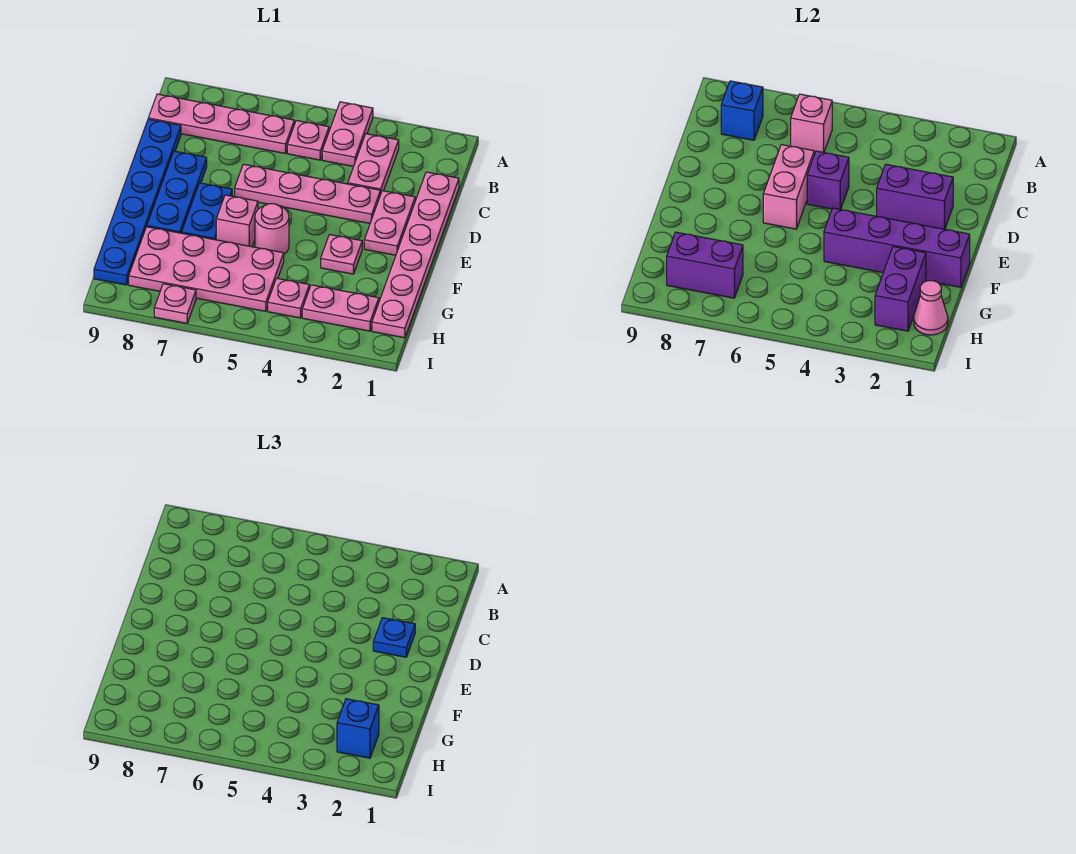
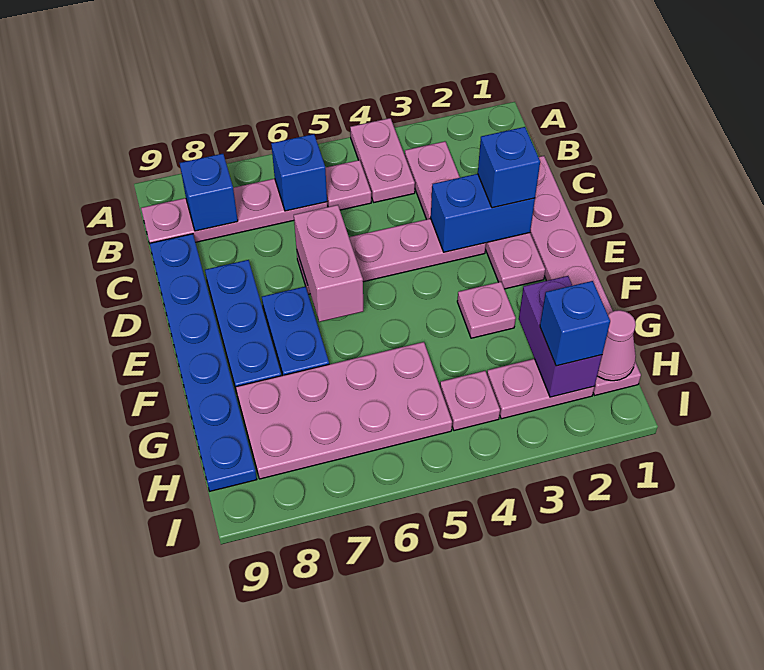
pink 1x1 brick [791,94,832,152] -> blue 1x1 brick [271,134,327,211]
purple 1x2 brick [877,164,953,229] -> blue 1x2 brick [431,174,535,252]
blue 1x1 plate [373,618,415,657] -> blue 1x1 brick [478,127,540,208]
purple 1x1 brick [807,151,849,210] -> none
purple 1x4 brick [824,208,970,287] -> none
pink 1x1 round brick [255,204,289,254] -> none
pink 1x1 brick [216,195,258,247] -> none
purple 1x2 brick [667,232,743,298] -> none
pink 1x1 plate [154,284,196,323] -> none

